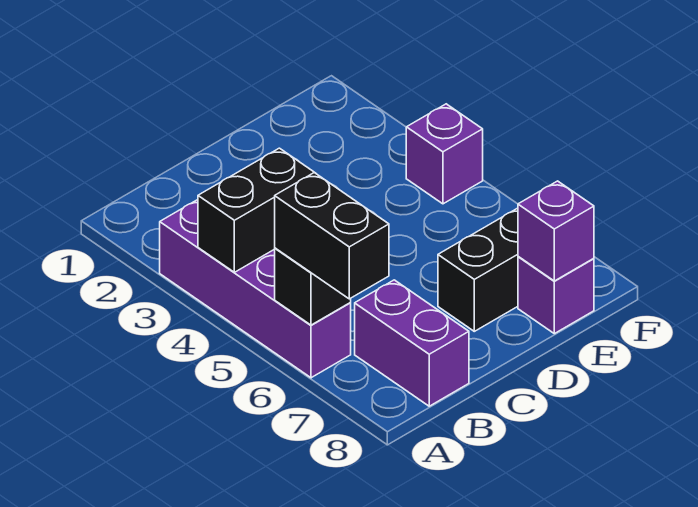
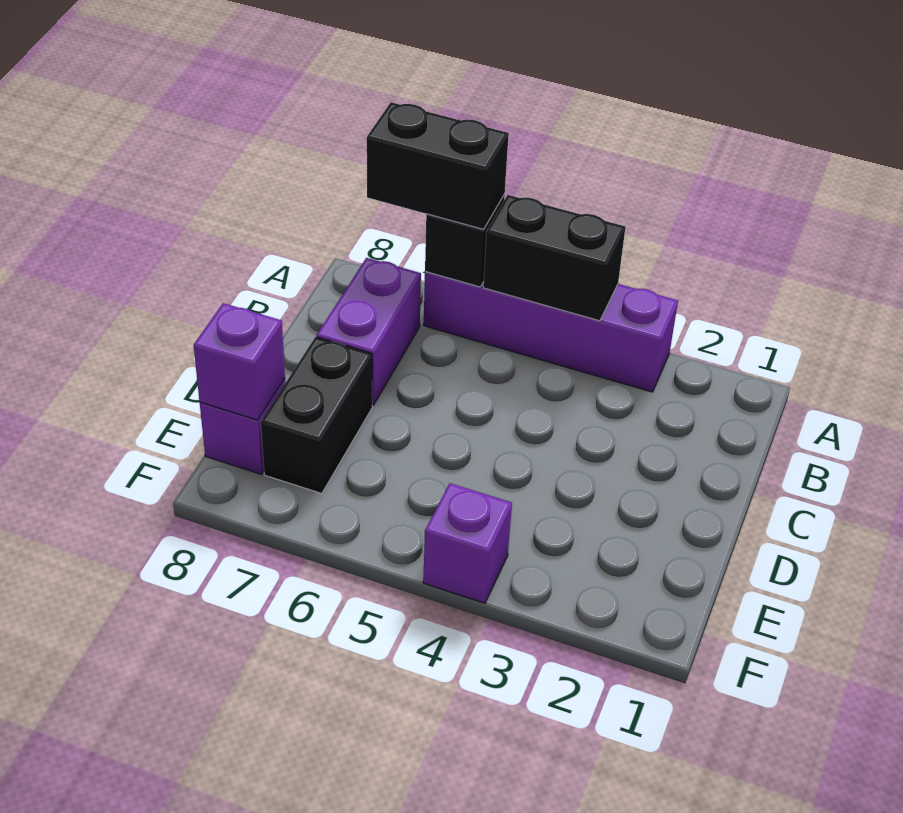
black 1x2 brick [198,148,315,272] -> black 1x2 brick turned to [483,195,626,321]
purple 1x2 brick [355,280,469,406] -> purple 1x2 brick turned to [317,258,421,405]

